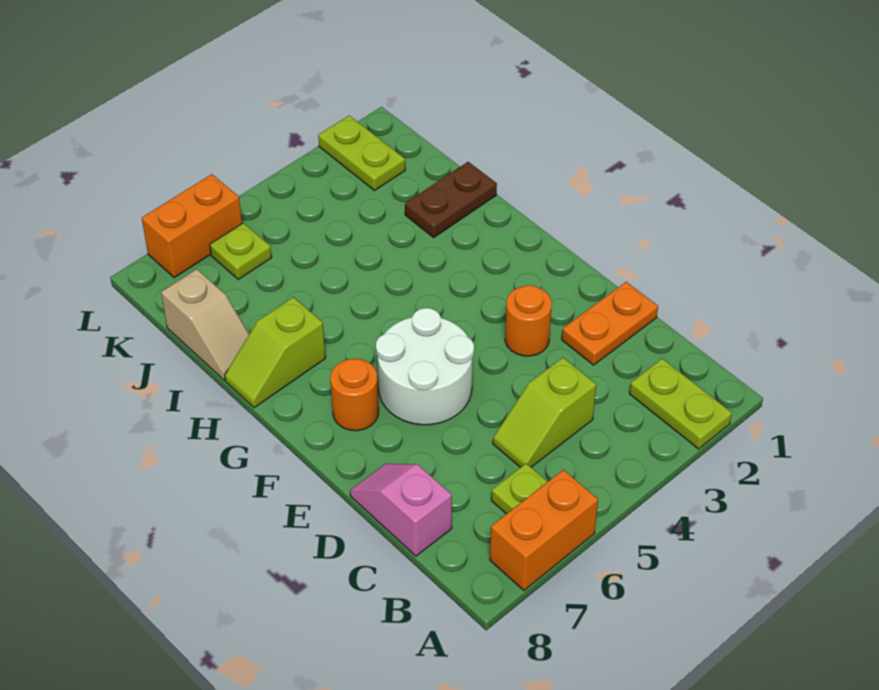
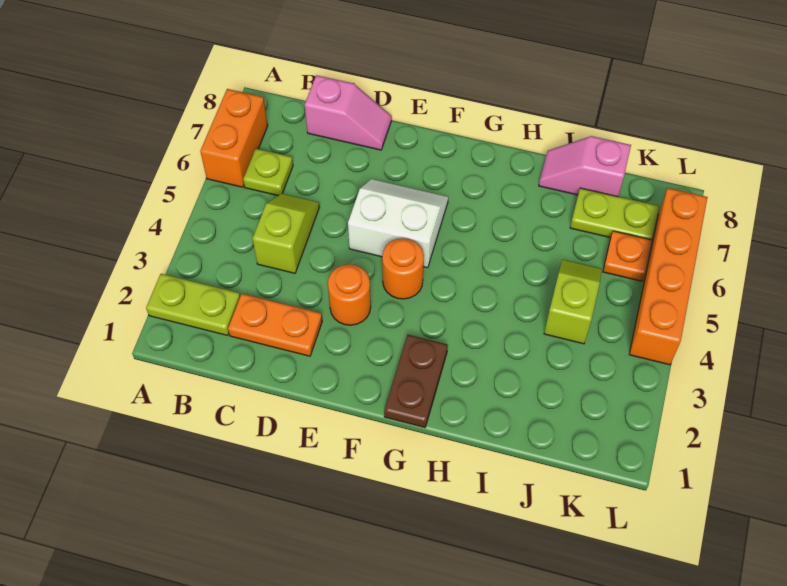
orange 1x2 plate [562,282,658,365] -> orange 1x2 plate turned to [228,294,322,356]
white 2x2 round brick [376,308,474,425] -> white 2x2 slope [348,179,448,268]
orange 1x1 round brick [330,359,379,431] -> orange 1x1 round brick moved to [382,238,424,299]
lime 1x2 slope [225,297,325,408] -> lime 1x2 slope moved to [544,260,602,344]
brown 1x2 plate [405,162,497,238] -> brown 1x2 plate moved to [384,335,448,428]
tan 1x2 slope [161,269,249,380] -> pink 1x2 slope [539,136,631,196]
lime 1x2 plate [318,115,405,191] -> lime 1x2 plate moved to [570,188,659,240]
lime 1x1 plate [210,223,272,279] -> orange 1x1 plate [603,231,652,281]
orange 1x2 brick [142,174,242,278] -> orange 1x4 brick [629,188,708,365]

